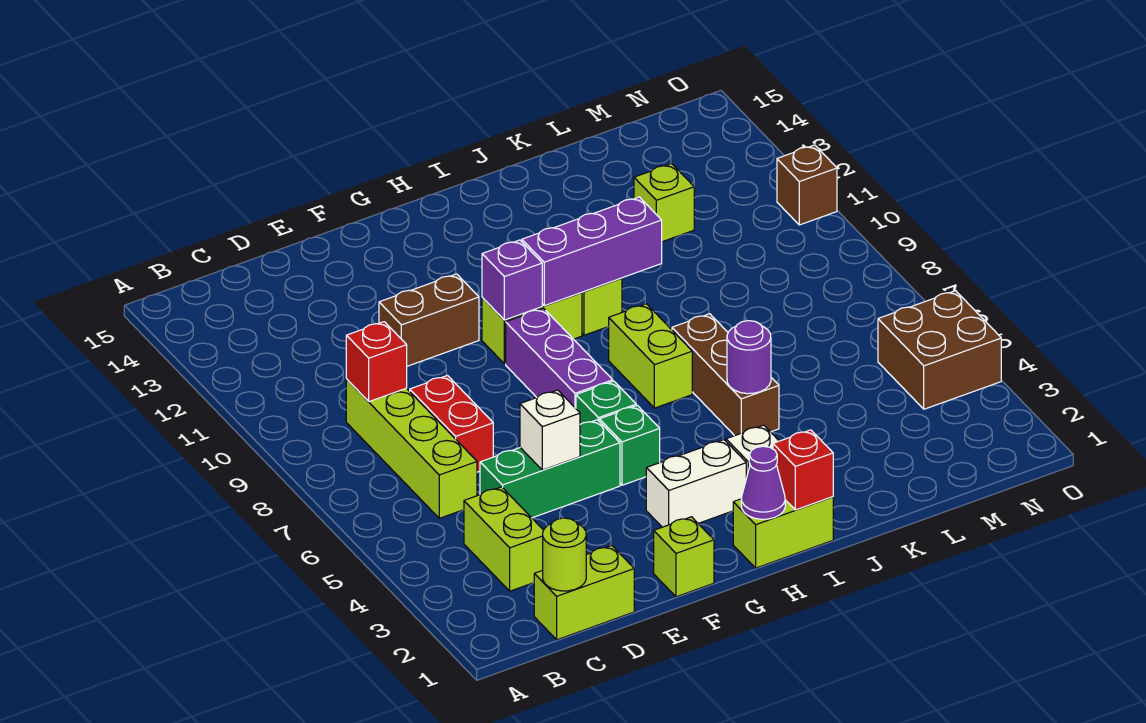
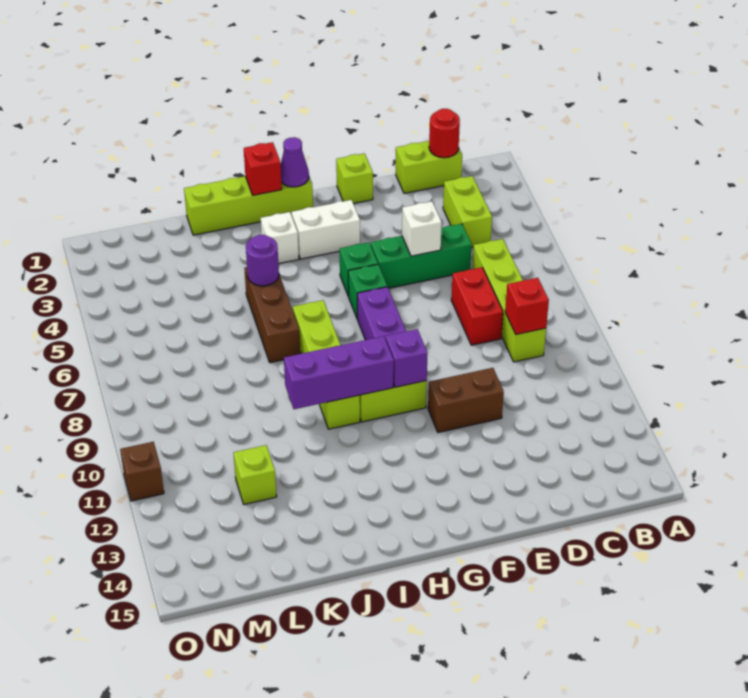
lime 1x1 round brick [543,518,586,591] -> red 1x1 round brick [429,109,460,158]
lime 1x2 brick [733,497,833,568] -> lime 1x4 brick [184,176,313,235]
brown 2x2 brick [878,291,1001,409] -> none

